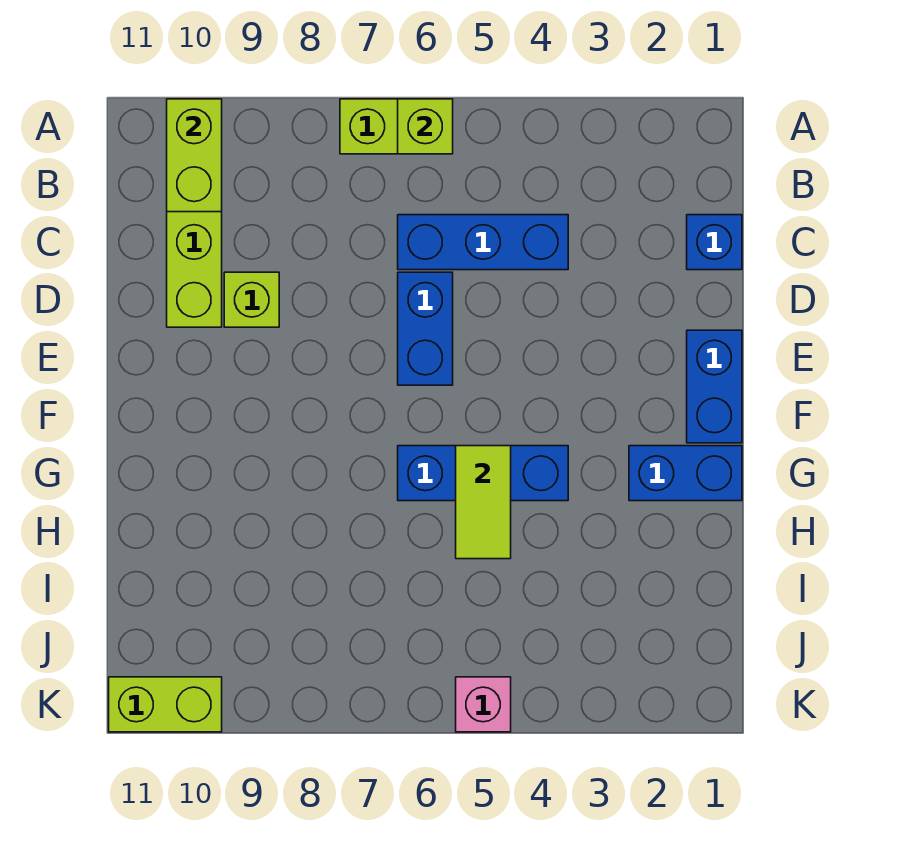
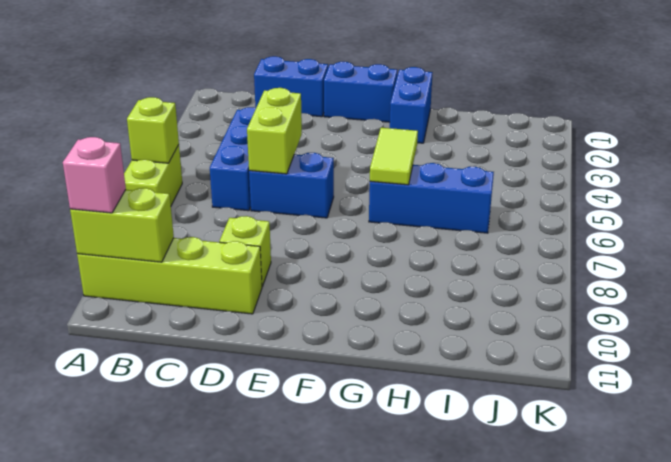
blue 1x1 brick [687,215,742,270] -> blue 1x2 brick [254,56,328,117]
blue 1x3 brick [398,446,568,501] -> blue 1x3 brick turned to [369,163,494,233]
lime 1x2 tile [456,446,511,559] -> lime 1x2 tile turned to [370,128,418,185]
pink 1x1 brick [456,677,511,732] -> pink 1x1 brick moved to [63,137,126,213]
lime 1x2 brick [109,677,222,732] -> lime 1x2 brick moved to [247,88,302,174]

